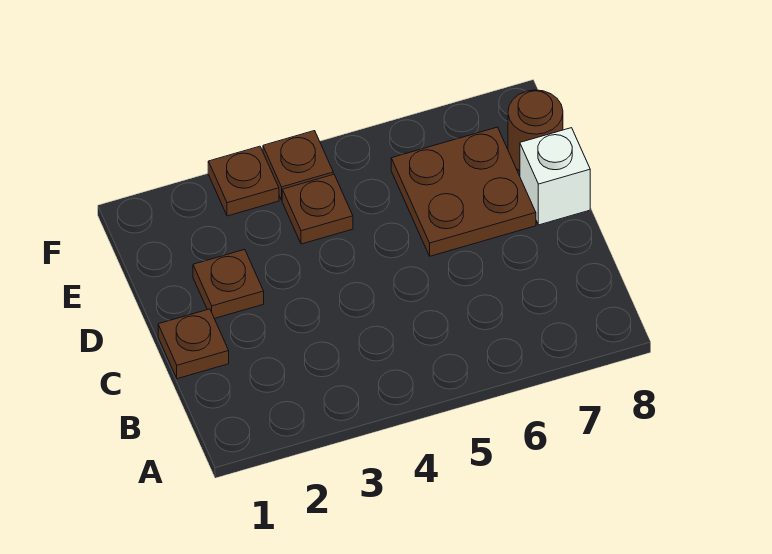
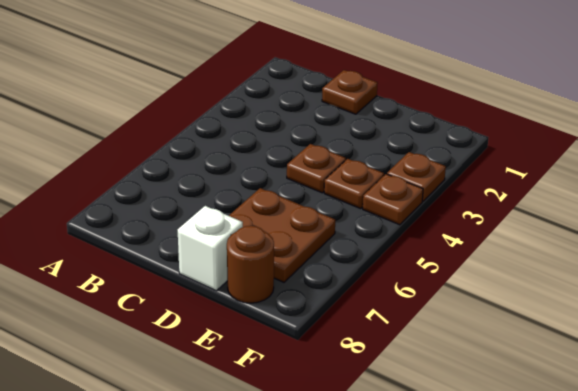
brown 1x1 plate [193,250,264,319] -> brown 1x1 plate moved to [287,144,346,193]

